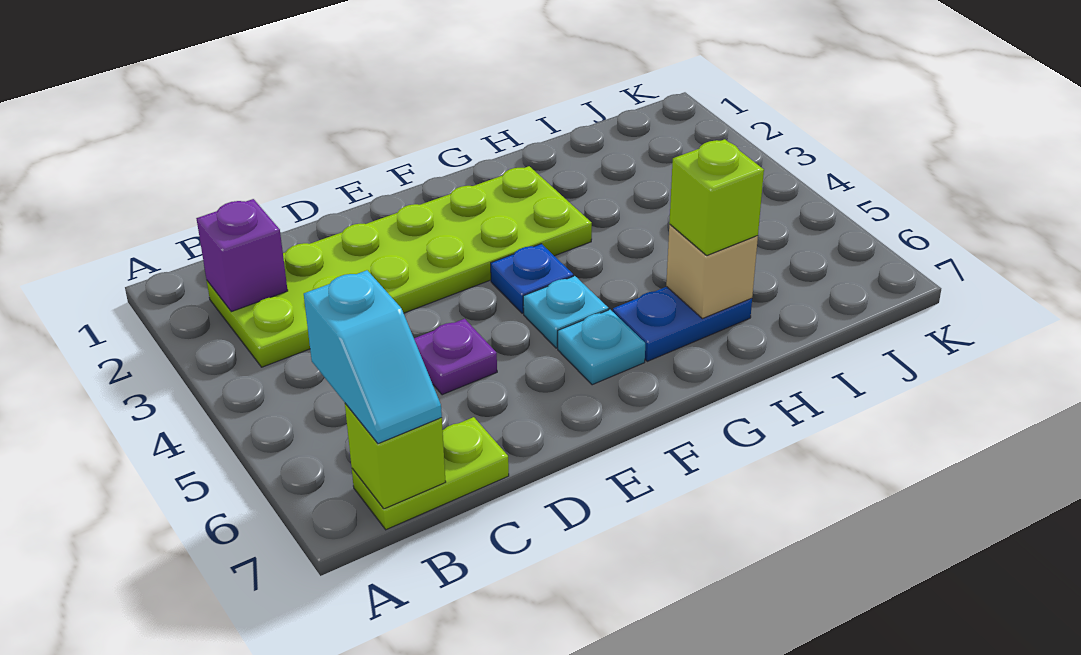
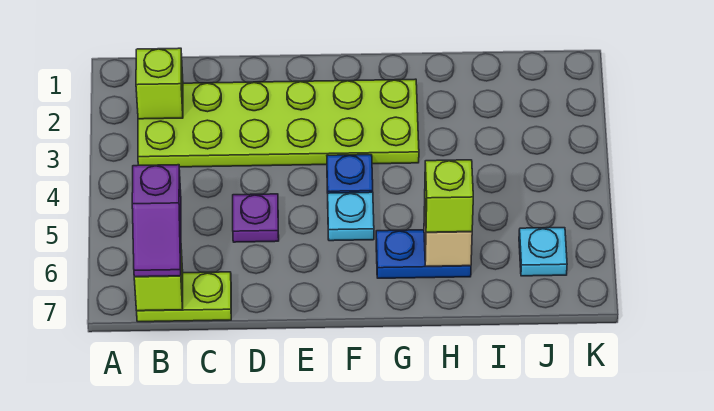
purple 1x1 brick [196,199,288,312] -> lime 1x1 brick [136,48,183,119]
cyan 1x2 slope [304,270,442,444] -> purple 1x2 slope [132,165,181,277]
cyan 1x1 plate [558,310,645,385] -> cyan 1x1 plate moved to [519,228,567,276]

